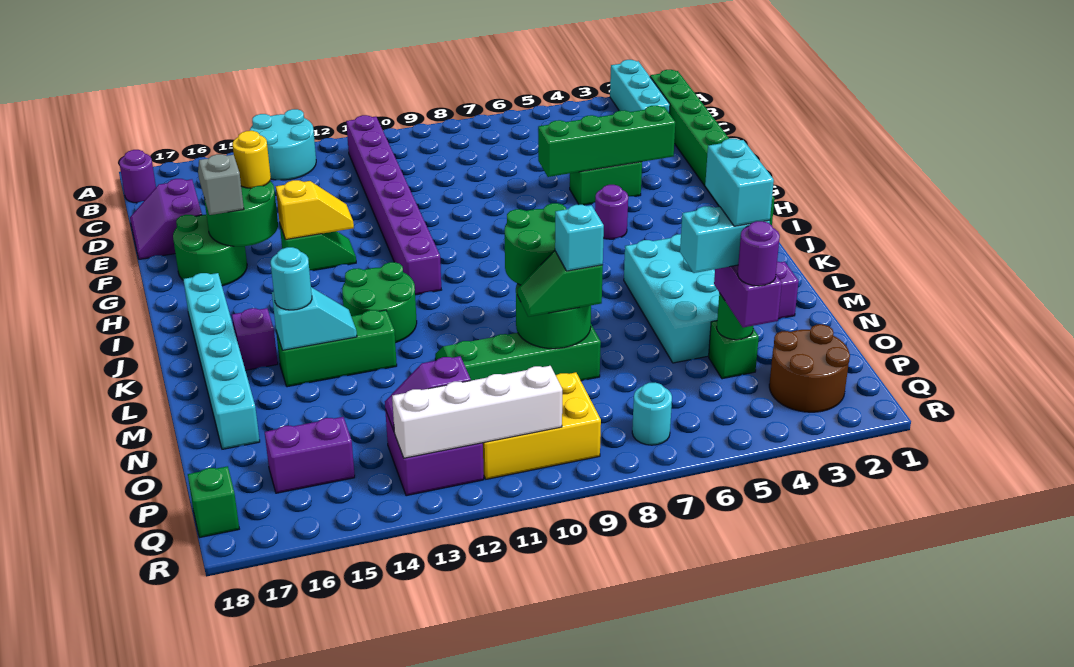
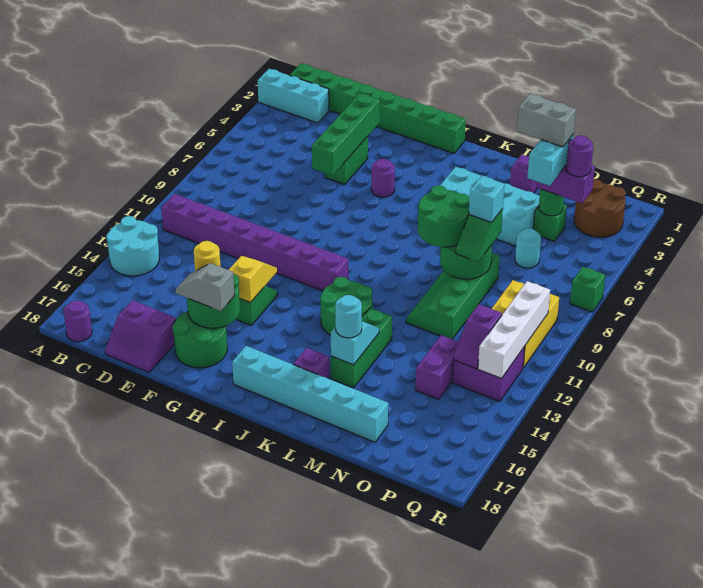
cyan 1x2 brick [705,139,774,226] -> grey 1x2 brick [517,94,576,147]
purple 1x2 brick [265,417,355,493] -> purple 1x2 brick moved to [416,335,459,399]
cyan 1x1 round brick [632,383,672,445] -> cyan 1x1 round brick moved to [515,228,541,268]
green 1x1 brick [188,466,239,537] -> green 1x1 brick moved to [570,267,605,312]

